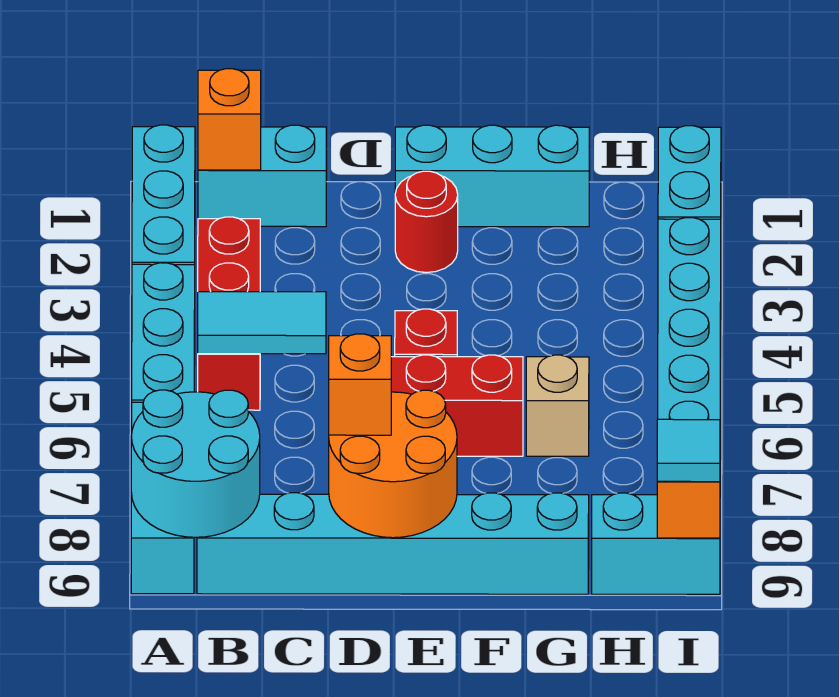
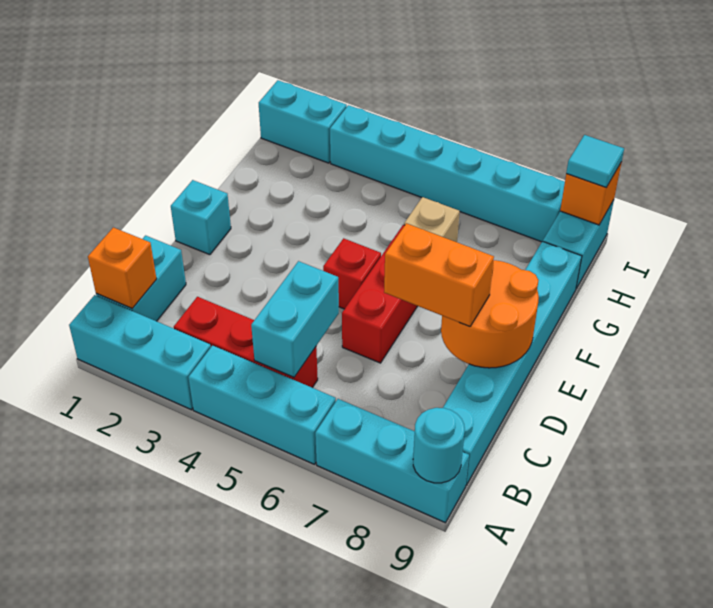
cyan 2x2 round brick [131,390,260,537] -> cyan 1x1 round brick [413,408,465,483]
cyan 1x2 tile [198,292,326,354] -> cyan 1x2 brick [251,261,339,377]
orange 1x1 brick [329,334,391,435] -> orange 1x2 brick [384,223,494,327]
cyan 1x3 brick [395,125,589,227] -> cyan 1x1 brick [171,180,231,255]
red 1x1 round brick [395,171,458,273] -> none

